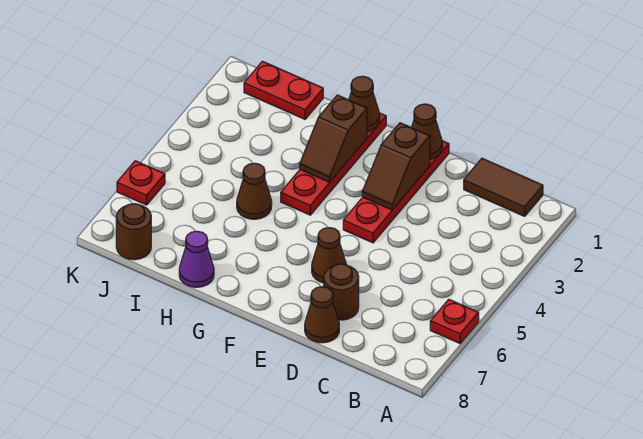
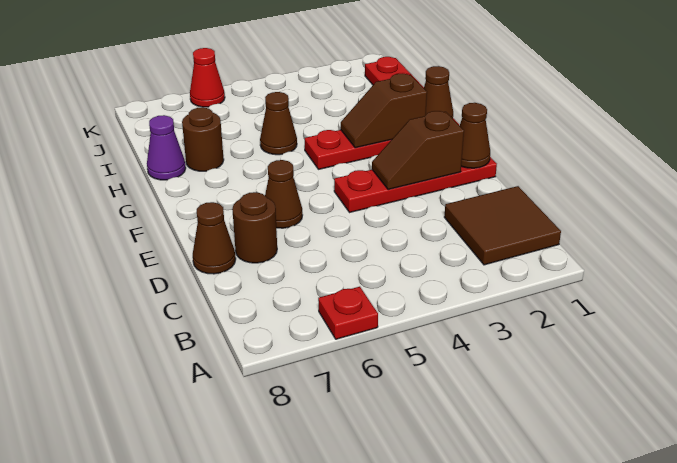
brown 1x2 tile [464,158,543,216] -> brown 2x2 tile [444,186,561,265]
brown 1x1 round brick [116,204,151,260] -> brown 1x1 round brick moved to [182,107,224,171]
red 1x1 plate [117,161,165,205] -> red 1x1 cone [190,48,225,107]

